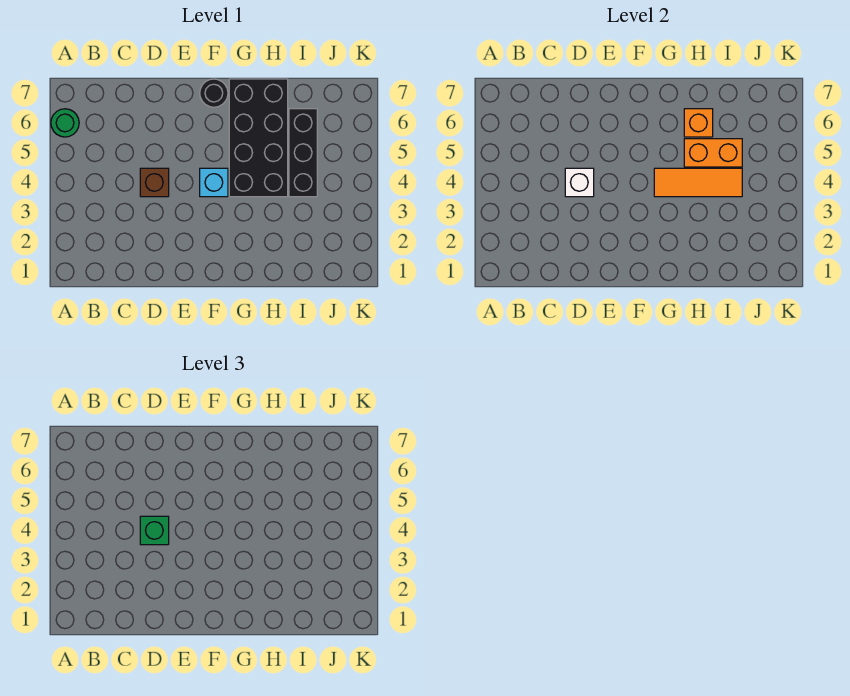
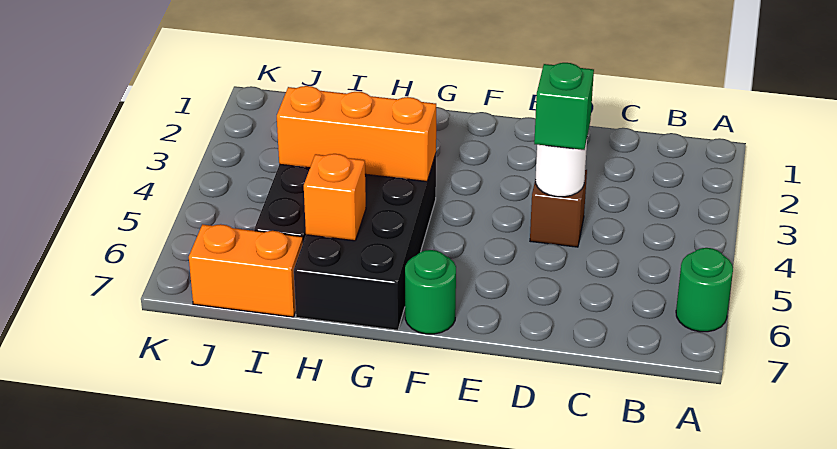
white 1x1 brick [565,168,594,197] -> white 1x1 round brick [535,140,587,197]
cyan 1x1 brick [200,168,228,197] -> none
black 1x1 round brick [200,79,228,107] -> green 1x1 round brick [405,250,456,334]
orange 1x3 tile [654,168,742,197] -> orange 1x3 brick [277,86,436,182]
orange 1x2 brick [684,139,742,167] -> orange 1x2 brick moved to [189,224,303,317]

